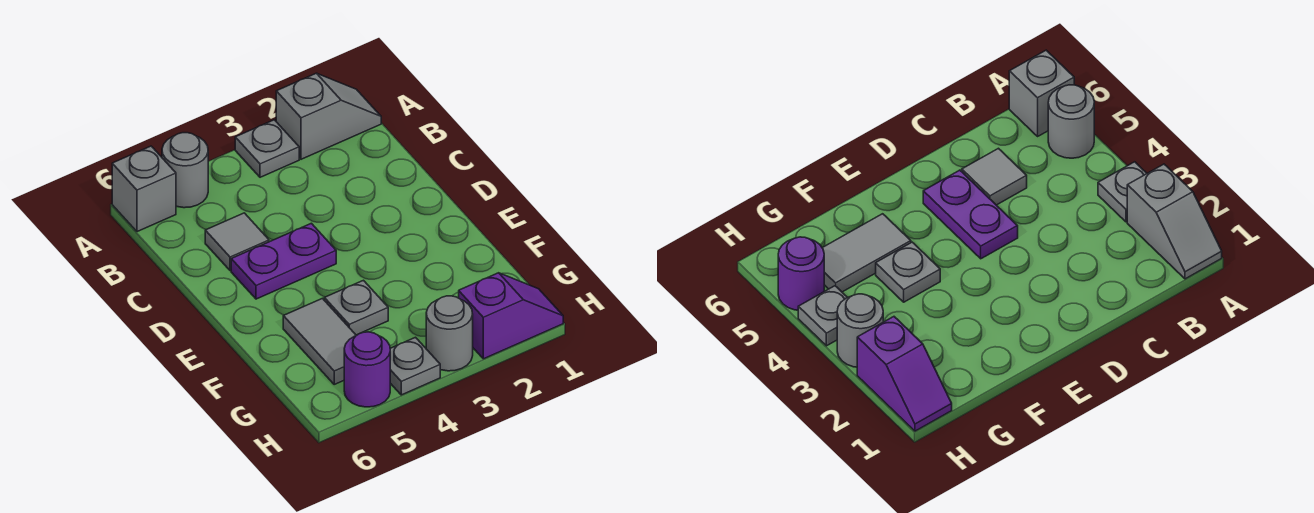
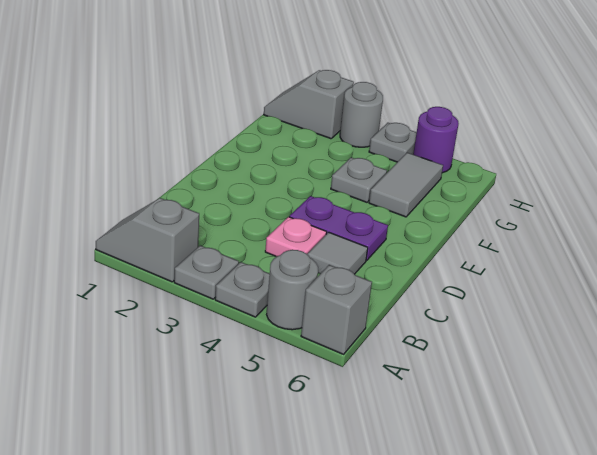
none -> grey 1x1 plate [215,262,270,317]
none -> pink 1x1 plate [265,217,327,257]
purple 1x2 slope [459,273,563,359] -> grey 1x2 slope [264,70,354,139]

